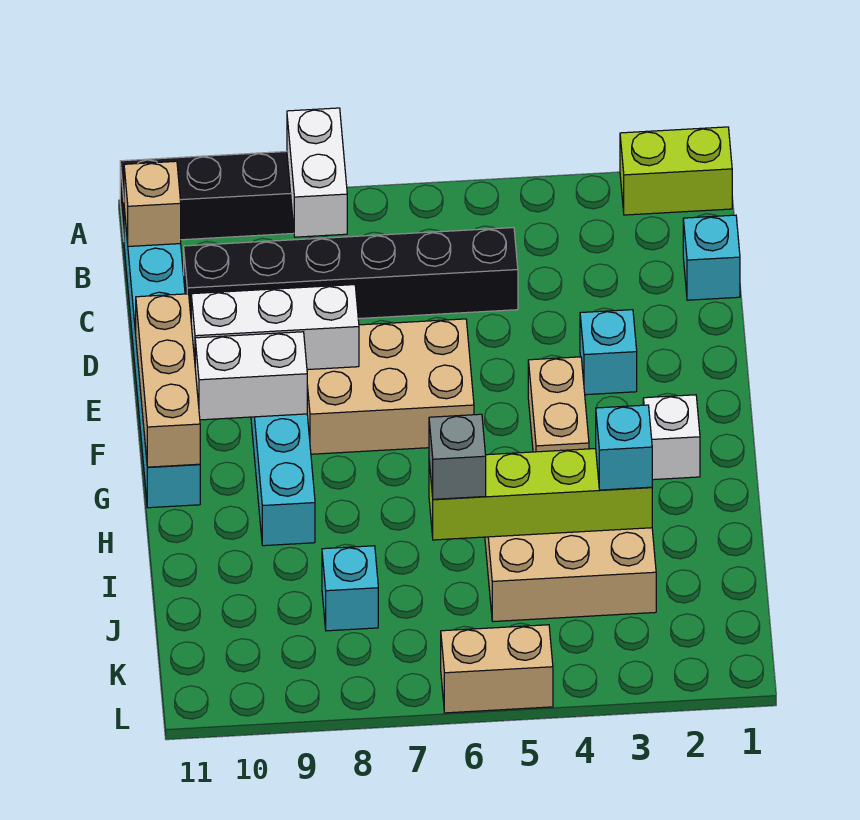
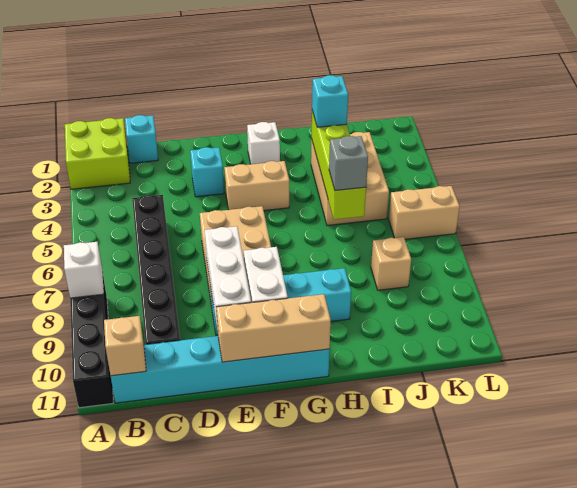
lime 1x2 brick [620,127,732,215] -> lime 2x2 brick [65,118,130,189]
white 1x2 brick [287,108,347,237] -> white 1x1 brick [64,242,104,298]
cyan 1x1 brick [322,546,378,631] -> tan 1x1 brick [371,237,411,290]
tan 1x2 brick [441,625,553,713] -> tan 1x2 brick turned to [389,186,460,239]

